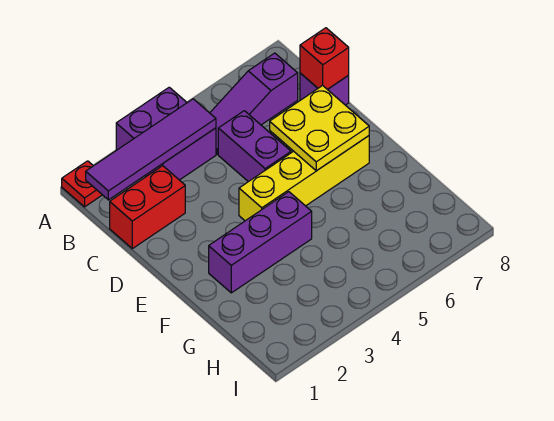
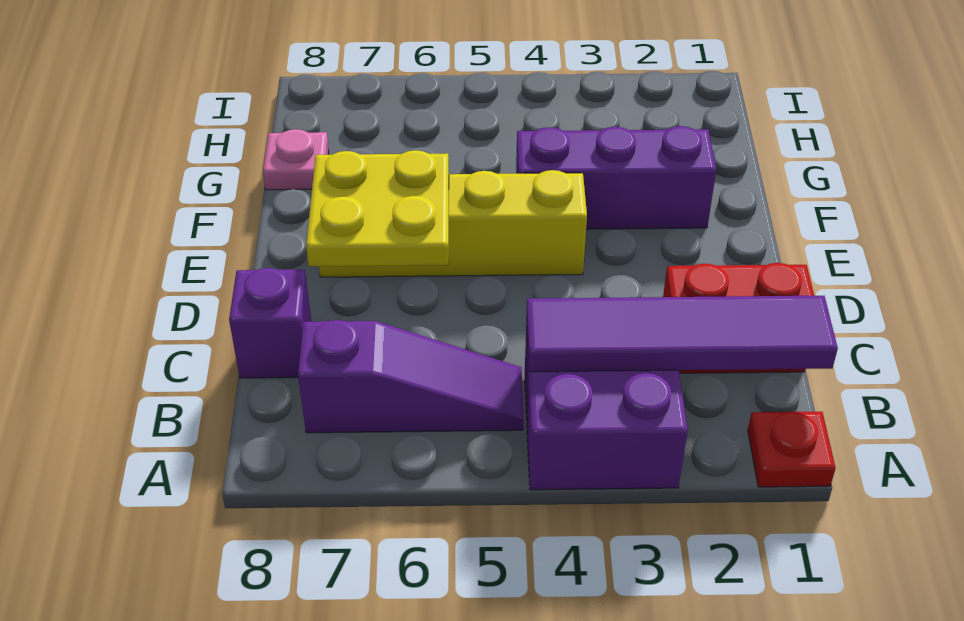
purple 1x2 brick [218,111,291,182] -> none
red 1x1 brick [300,28,349,89] -> none
none -> pink 1x1 plate [263,129,329,190]

